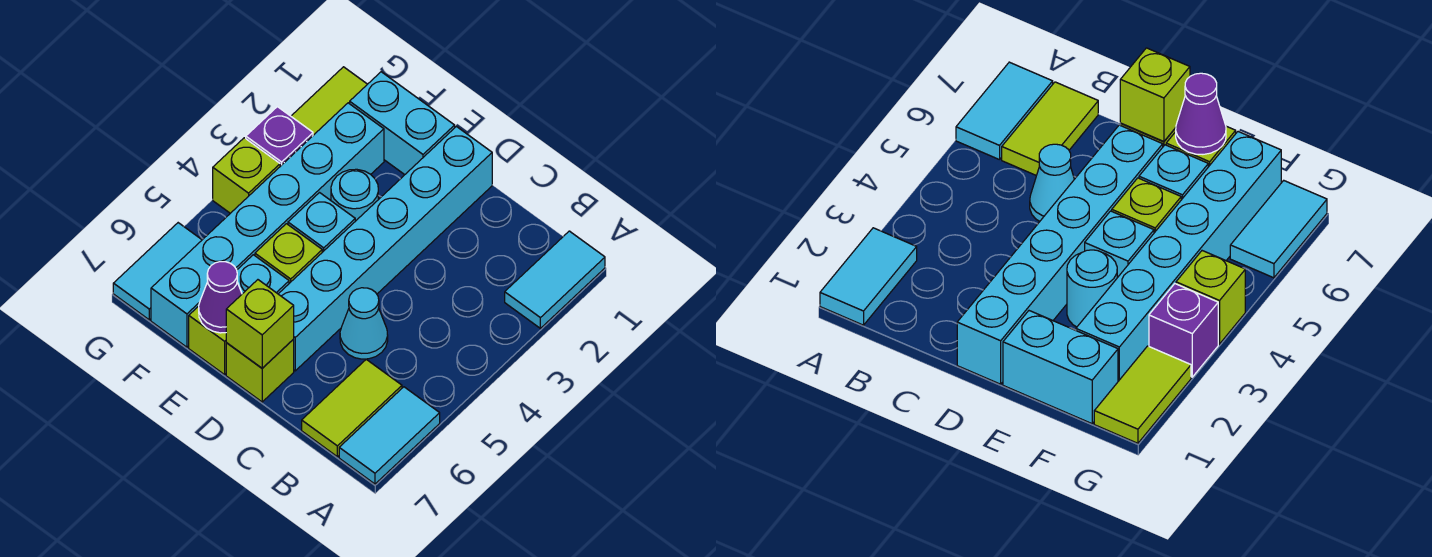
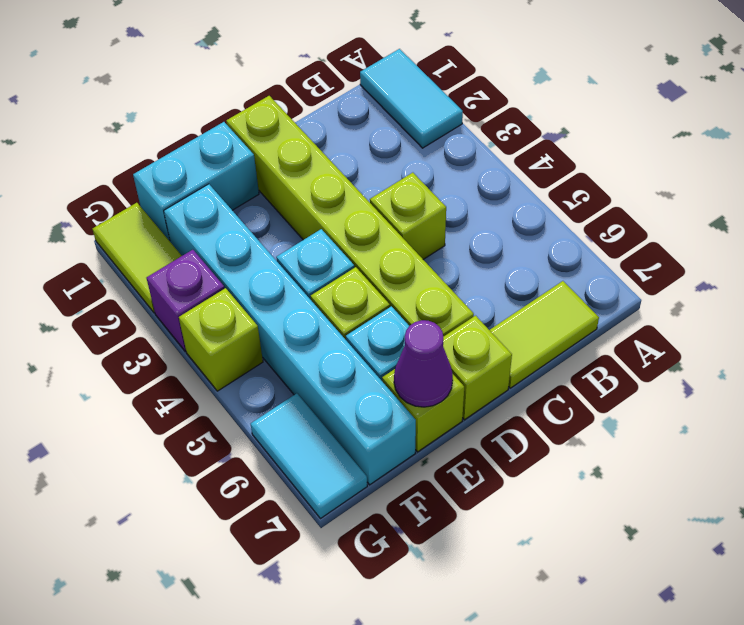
cyan 1x2 tile [339,387,440,484] -> none
lime 1x2 tile [302,359,402,457] -> lime 1x2 tile turned to [490,281,599,388]
cyan 1x1 cone [340,288,388,359] -> none
cyan 1x6 brick [279,127,492,371] -> lime 1x6 brick [226,96,474,337]
lime 1x1 brick [226,280,294,368] -> lime 1x1 brick moved to [370,173,446,259]
cyan 1x1 round brick [331,169,378,221] -> none

